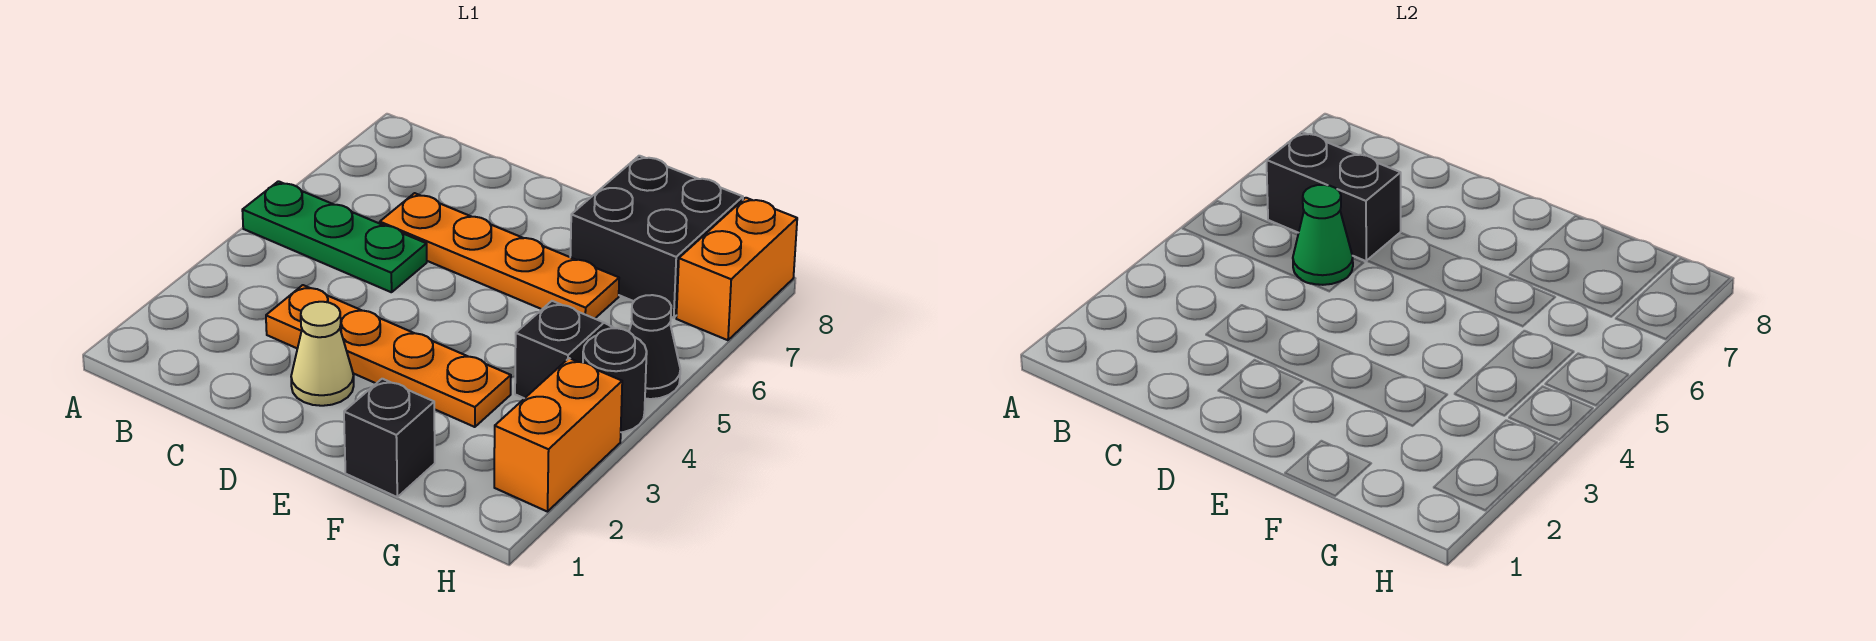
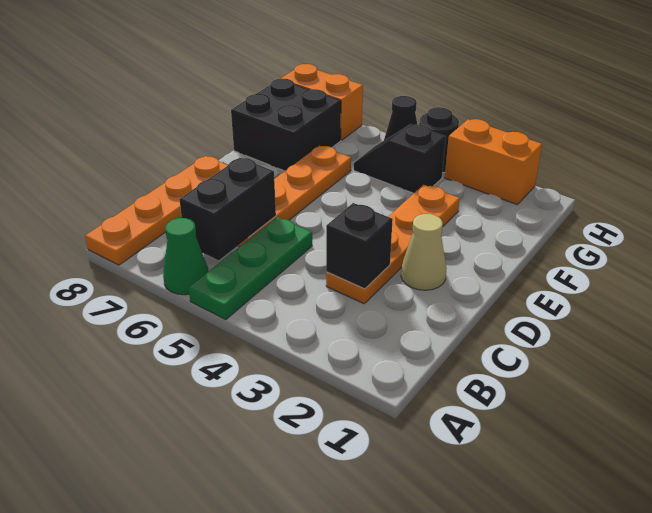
none -> orange 1x4 plate [85,156,228,265]
green 1x1 cone [1293,185,1353,285] -> green 1x1 cone moved to [163,218,208,295]
black 1x1 brick [344,379,435,497] -> black 1x1 brick moved to [326,203,393,289]

